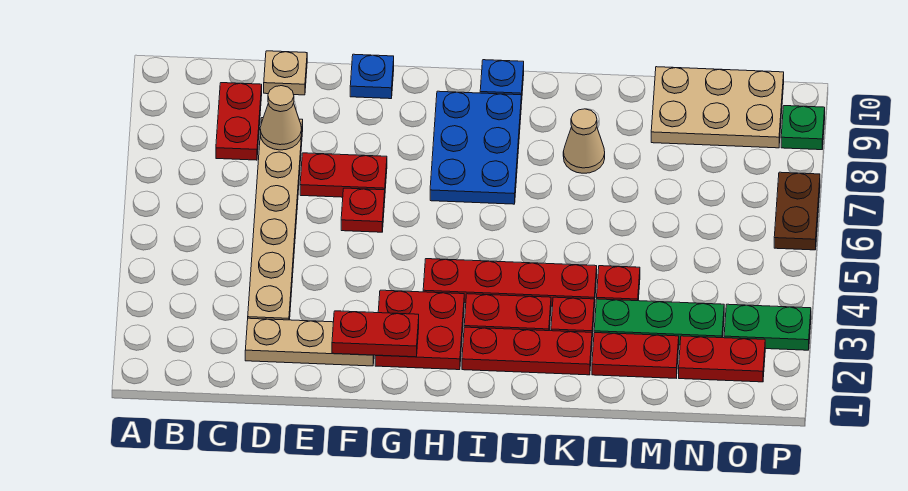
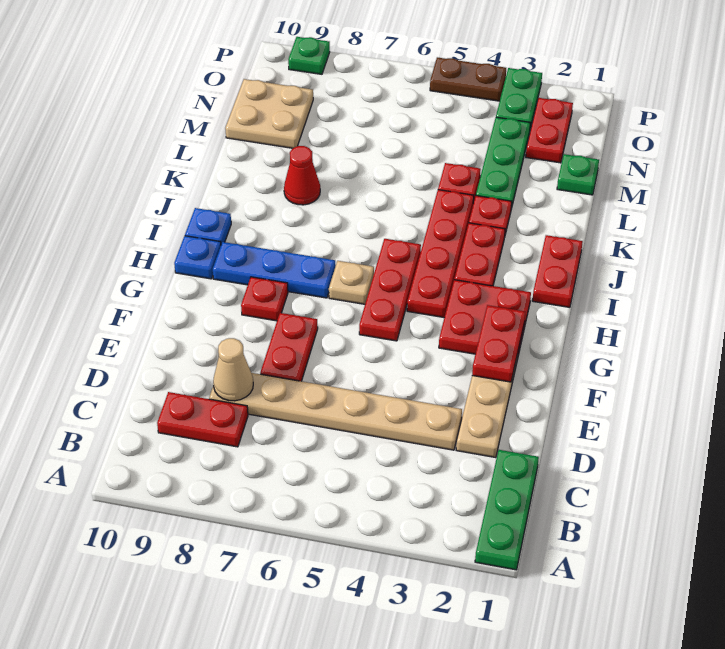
none -> green 1x3 plate [475,450,539,570]
tan 1x1 plate [264,51,307,95] -> tan 1x1 plate moved to [329,261,374,304]
red 1x1 plate [341,188,385,232] -> red 1x1 plate moved to [241,277,288,321]
blue 1x1 plate [350,54,394,99] -> blue 1x1 plate moved to [174,236,221,279]
blue 2x3 plate [430,91,521,204] -> blue 1x3 plate [213,242,336,298]
red 1x3 plate [462,327,592,375] -> red 1x3 plate moved to [359,239,421,341]
tan 1x1 cone [563,109,605,173] -> red 1x1 cone [284,146,320,205]
red 1x2 plate [592,333,679,378] -> red 1x2 plate moved to [532,235,583,307]
none -> green 1x1 plate [557,154,599,195]
tan 2x3 plate [651,67,784,148] -> tan 2x2 plate [225,79,313,148]
brown 1x2 plate [774,172,820,250] -> brown 1x2 plate moved to [430,57,506,101]

